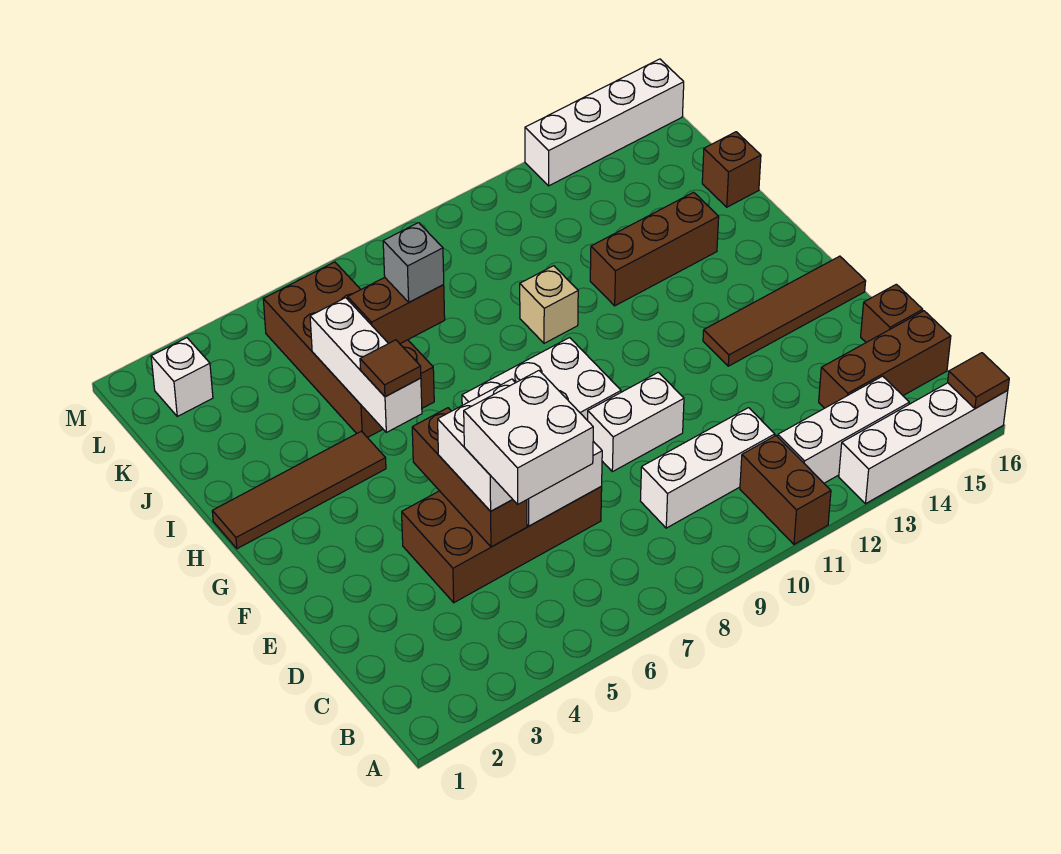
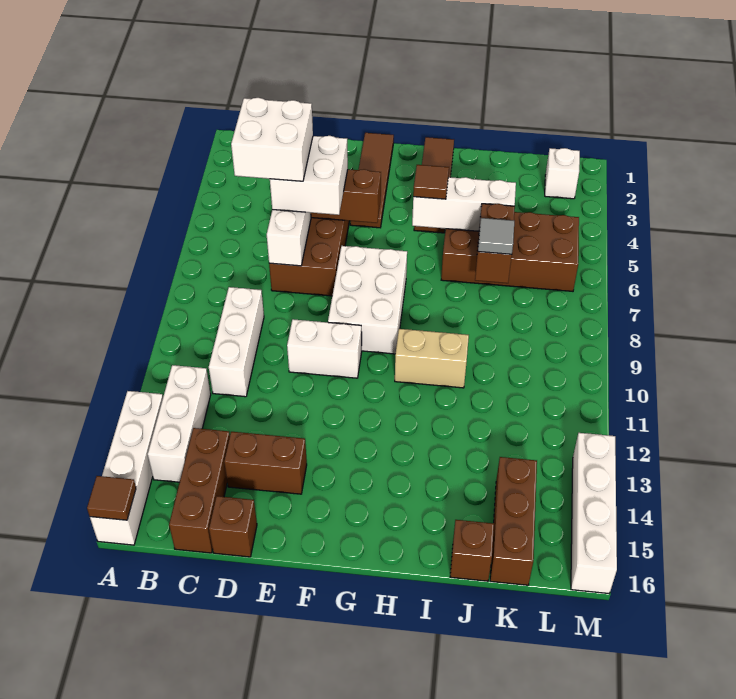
brown 1x2 brick [740,436,831,544] -> brown 1x2 brick moved to [224,432,307,494]
white 1x2 brick [588,372,684,472] -> white 1x2 brick turned to [287,319,362,378]
brown 1x4 tile [703,256,866,366] -> brown 1x4 tile moved to [350,133,394,228]
tan 1x1 brick [520,266,578,343] -> tan 1x2 brick [395,329,469,388]
brown 1x3 brick [590,192,719,306] -> brown 1x3 brick moved to [490,457,537,585]
grey 1x1 brick [383,223,444,302] -> grey 1x1 tile [478,218,514,254]

